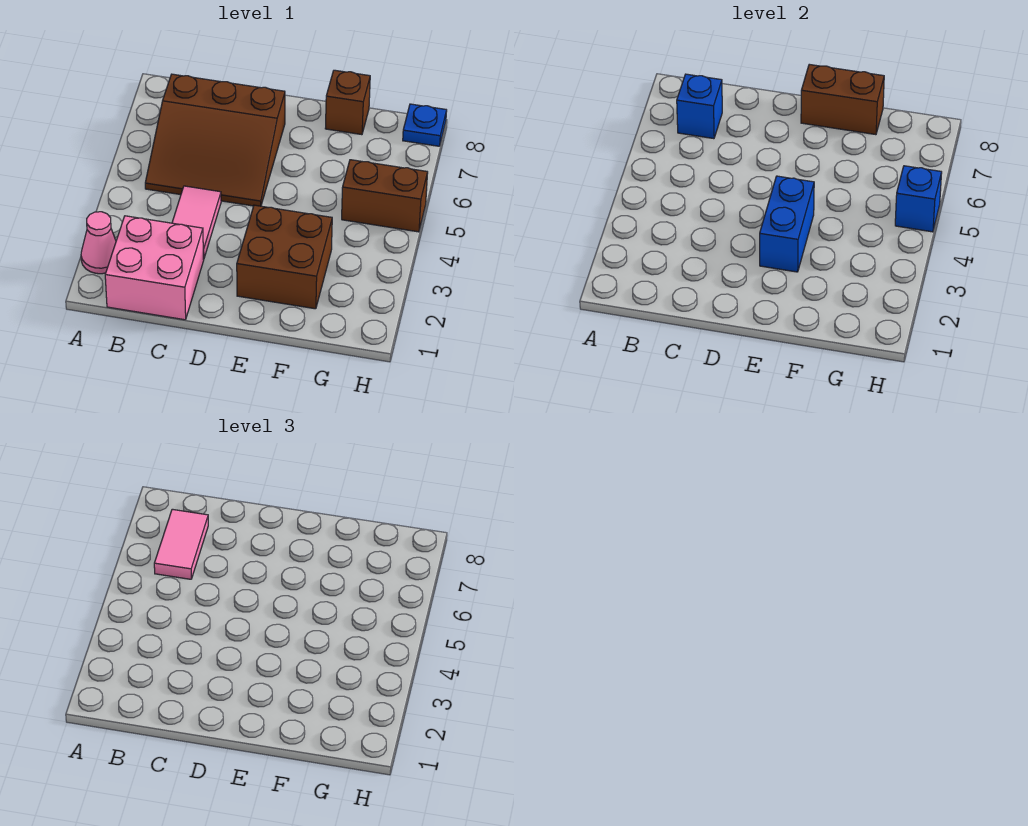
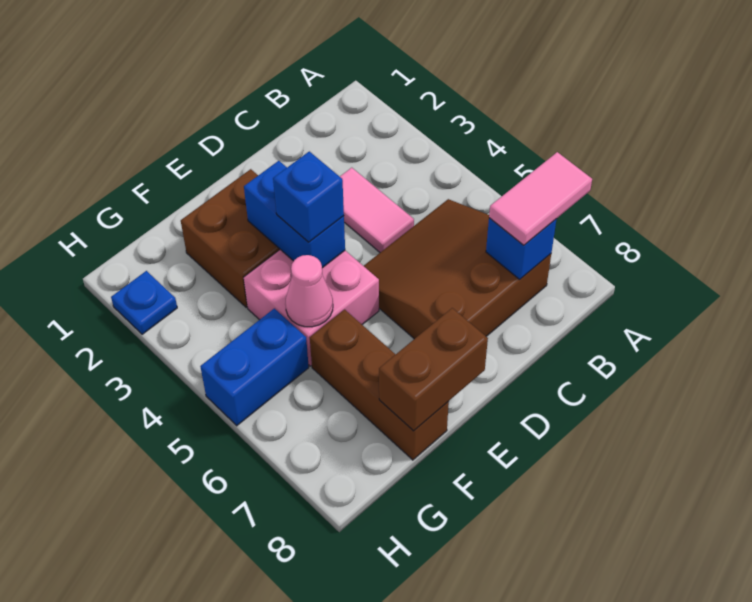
pink 1x1 cone [81,212,116,274] -> pink 1x1 cone moved to [285,255,333,327]
pink 2x2 brick [105,216,204,320] -> pink 2x2 brick moved to [244,250,379,366]
pink 1x2 tile [154,509,208,579] -> pink 1x2 tile turned to [489,152,592,245]
brown 1x1 brick [325,70,370,135] -> brown 1x3 brick [310,310,449,460]
brown 1x2 brick [342,160,428,232] -> blue 1x2 brick [200,308,309,426]
blue 1x1 brick [895,166,942,232] -> blue 1x1 brick moved to [273,151,344,242]
blue 1x1 plate [403,104,447,146] -> blue 1x1 plate moved to [111,271,177,334]

